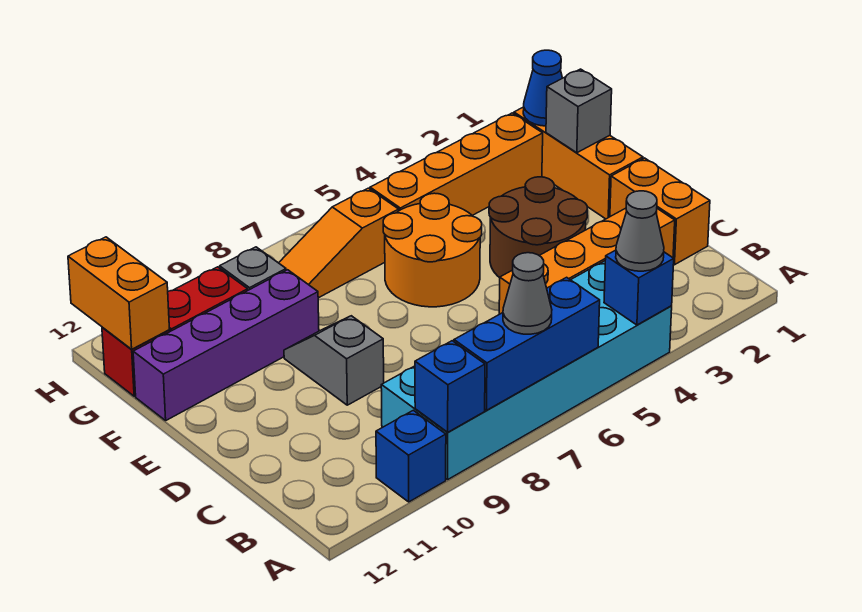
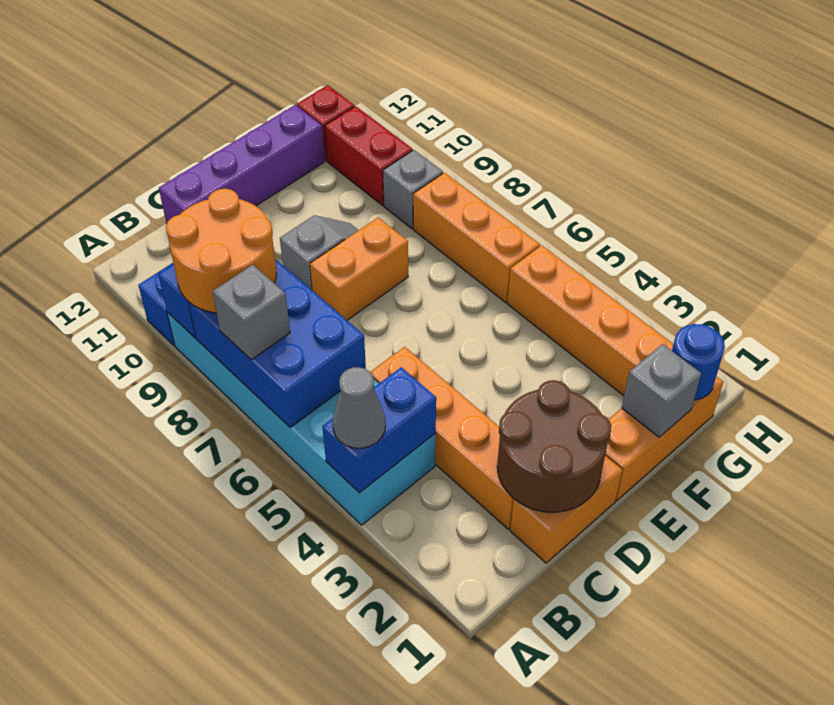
blue 1x1 brick [604,250,674,325] -> blue 1x2 brick [322,367,436,493]
blue 1x3 brick [454,277,600,410] -> blue 2x3 brick [189,259,366,427]
grey 1x1 cone [503,253,552,334] -> grey 1x1 brick [213,265,290,360]
brown 2x2 round brick [489,177,587,278] -> brown 2x2 round brick moved to [497,380,611,512]
orange 2x2 round brick [383,193,482,307] -> orange 2x2 round brick moved to [166,189,276,313]
purple 1x4 brick [133,270,319,420] -> purple 1x4 brick turned to [159,105,325,224]
blue 1x1 cone [523,50,562,126] -> blue 1x1 round brick [672,324,725,400]
orange 1x3 slope [279,188,399,298] -> orange 1x3 brick [413,173,540,303]
orange 1x2 brick [68,237,169,349] -> orange 1x2 brick moved to [310,217,408,320]

